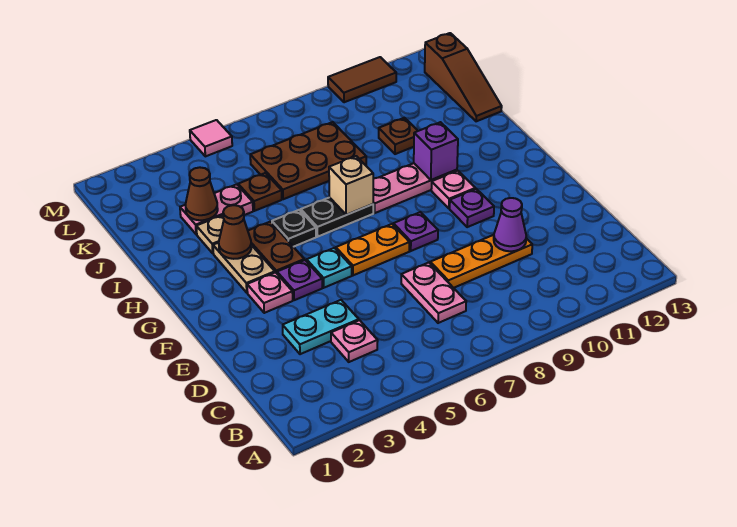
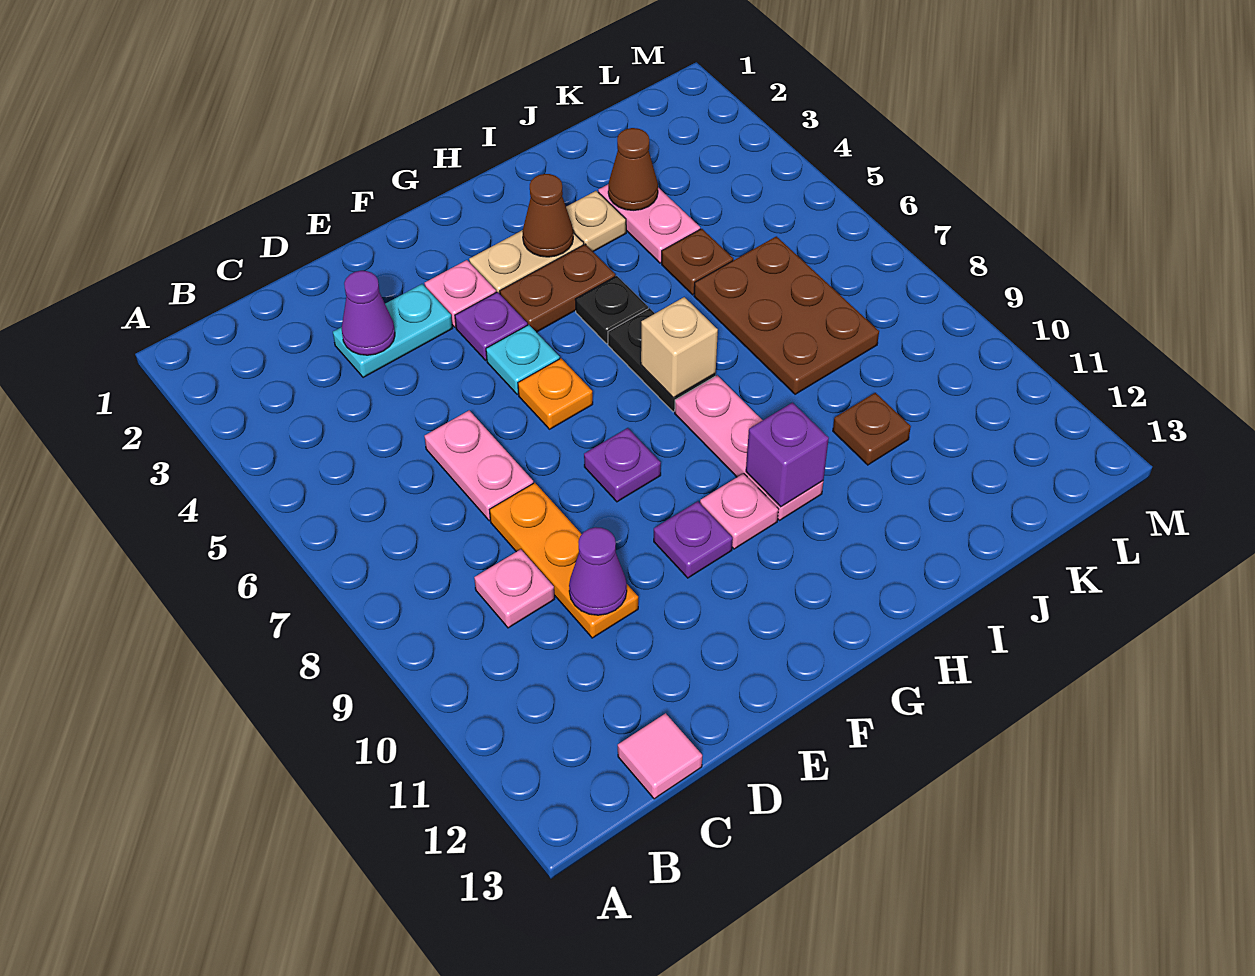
pink 1x1 plate [331,320,378,362] -> pink 1x1 plate moved to [474,549,555,628]
pink 1x2 plate [401,263,466,323] -> pink 1x2 plate turned to [424,410,533,521]
cyan 1x2 plate [283,300,359,354] -> cyan 1x2 plate turned to [333,284,452,378]
none -> purple 1x1 cone [342,271,395,355]
orange 1x2 plate [336,224,410,275] -> orange 1x1 plate [518,358,593,429]
brown 1x3 slope [425,33,502,121] -> none
pink 1x1 tile [190,120,232,156] -> pink 1x1 tile moved to [618,713,702,799]
brown 1x2 tile [328,57,396,102] -> none

